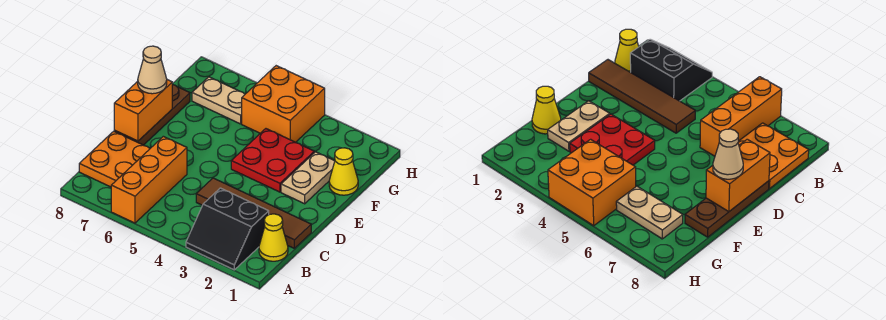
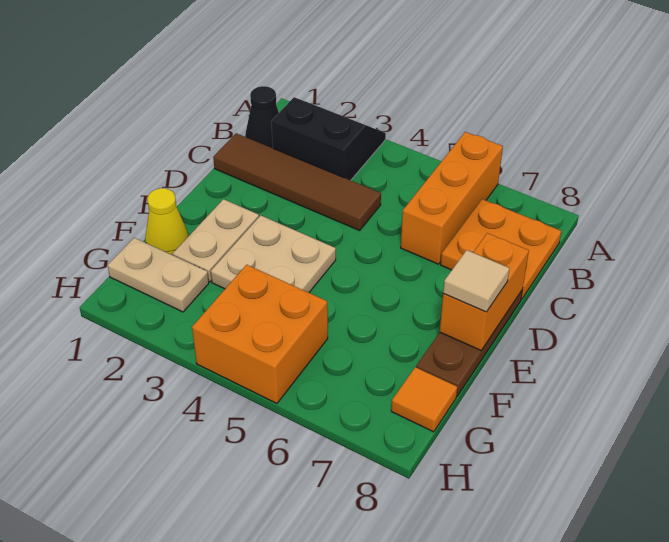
yellow 1x1 cone [259,214,288,261] -> black 1x1 cone [245,86,279,148]
red 2x2 plate [231,129,314,192] -> tan 2x2 plate [211,215,336,293]
tan 1x1 cone [138,46,167,94] -> tan 1x1 tile [443,250,509,312]
tan 1x2 plate [192,77,245,124] -> tan 1x2 plate moved to [108,238,209,312]
none -> orange 1x1 tile [391,367,457,432]

